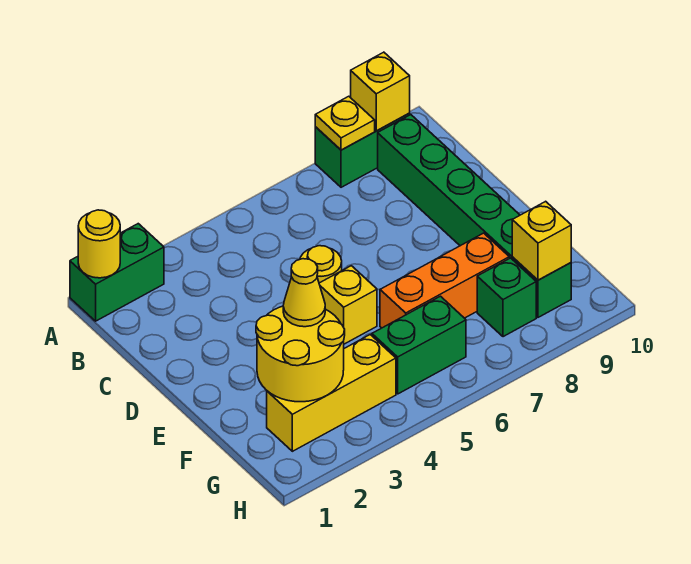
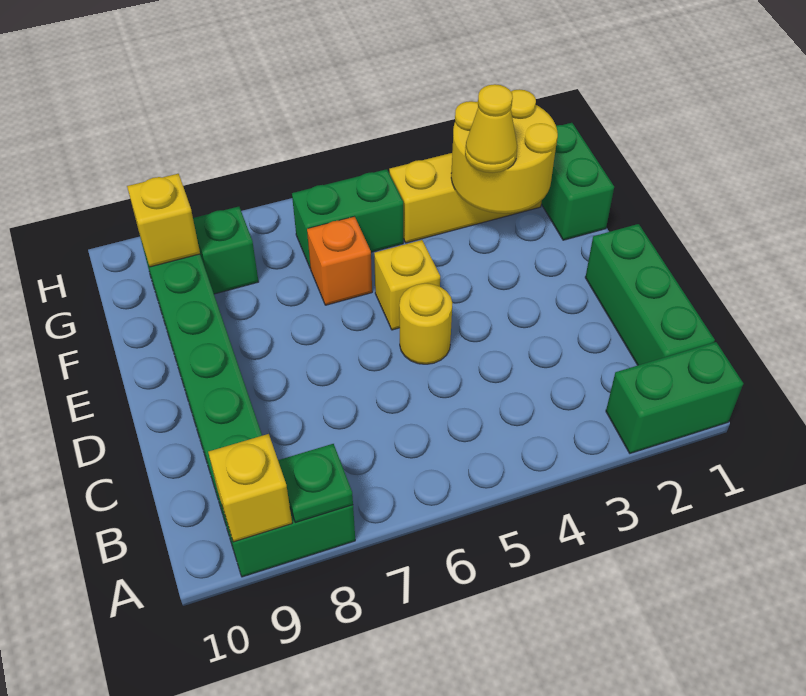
yellow 1x1 round brick [78,210,120,278] -> none
yellow 1x1 plate [315,96,375,150] -> green 1x1 plate [278,444,353,523]
none -> green 1x3 brick [585,224,715,365]
none -> green 1x2 brick [541,123,614,240]
orange 1x3 brick [380,233,509,328] -> orange 1x1 brick [307,216,372,305]

